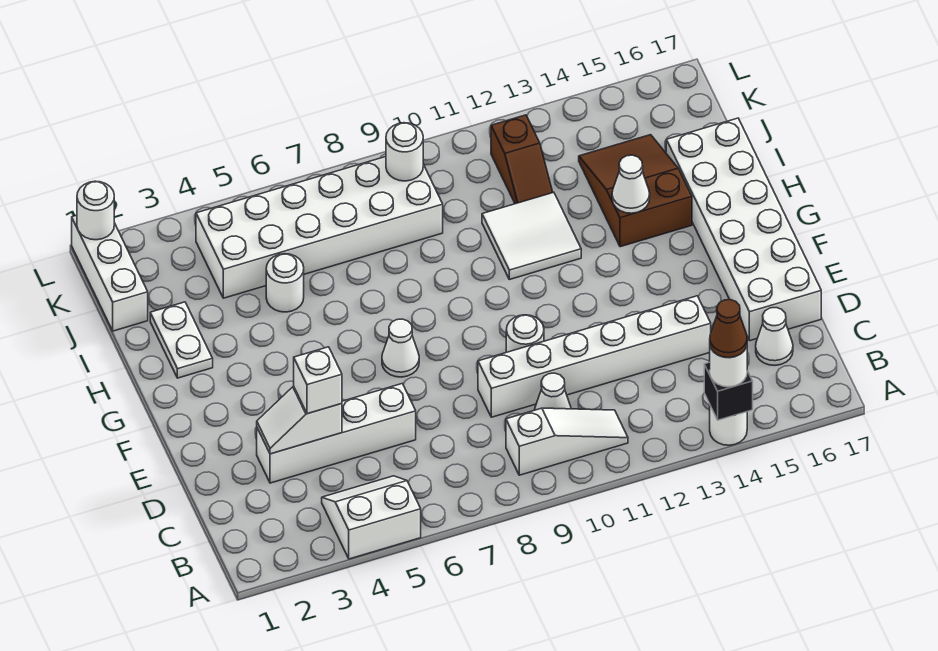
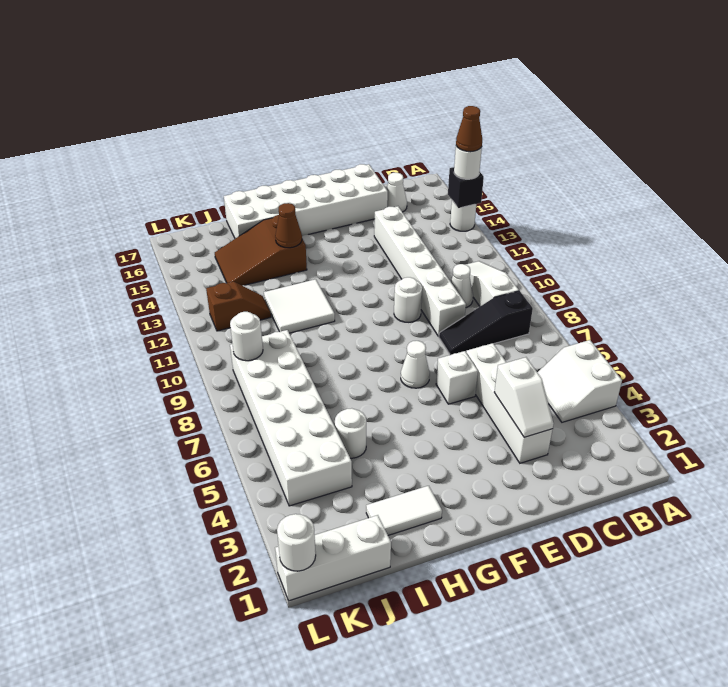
none -> black 1x3 slope [439,291,533,355]
white 1x1 brick [294,347,342,414] -> white 1x1 brick moved to [436,351,478,404]
white 1x2 plate [150,302,213,378] -> white 1x2 tile [366,486,442,535]
white 1x1 cone [612,155,650,213] -> brown 1x1 cone [275,203,302,248]

